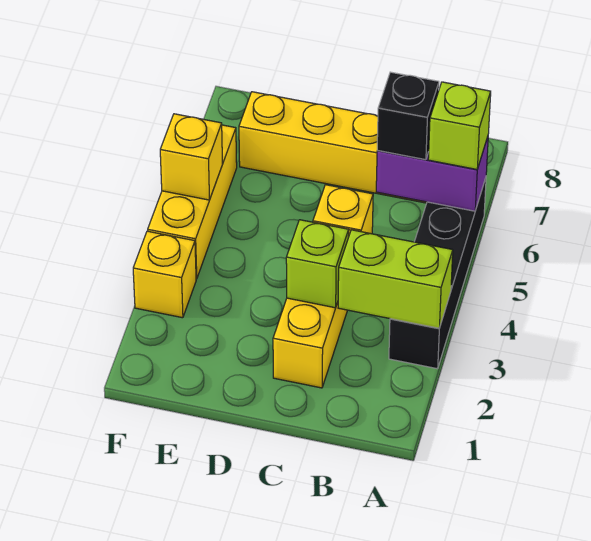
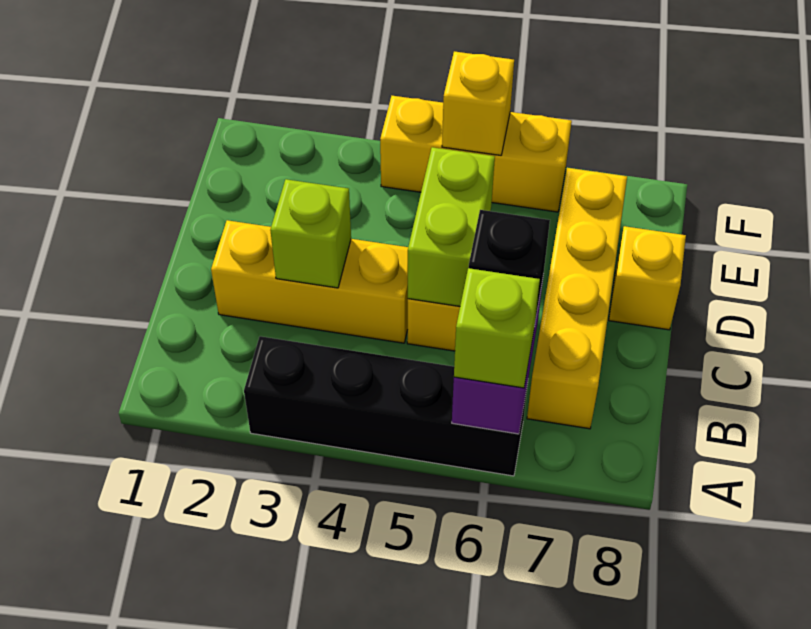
lime 1x2 brick [338,230,453,328] -> lime 1x2 brick moved to [408,147,495,306]
yellow 1x1 brick [133,231,196,318] -> yellow 1x1 brick moved to [609,226,686,330]

